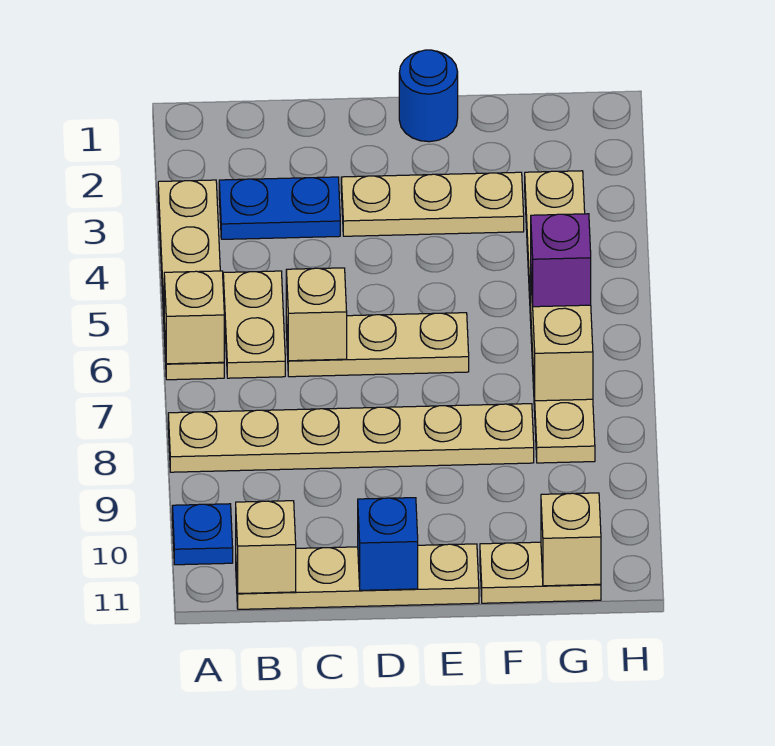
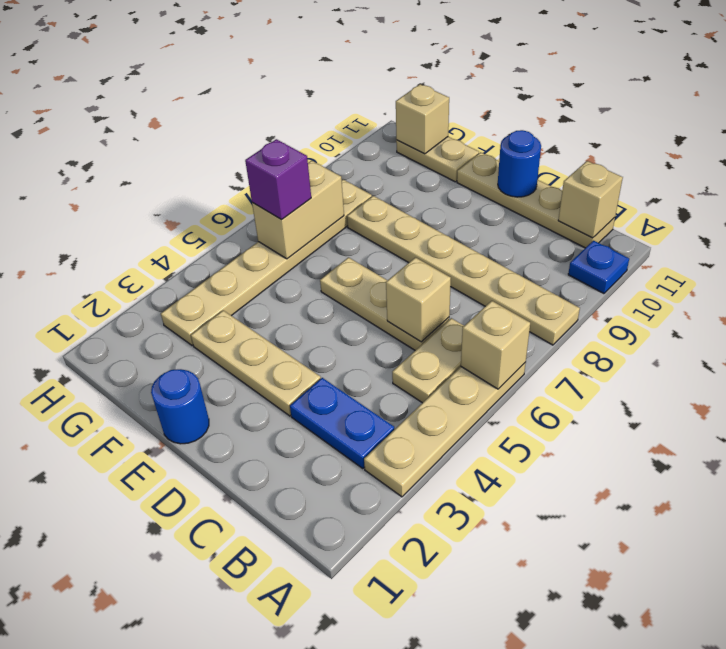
blue 1x1 brick [358,498,418,590] -> blue 1x1 round brick [498,130,541,197]

